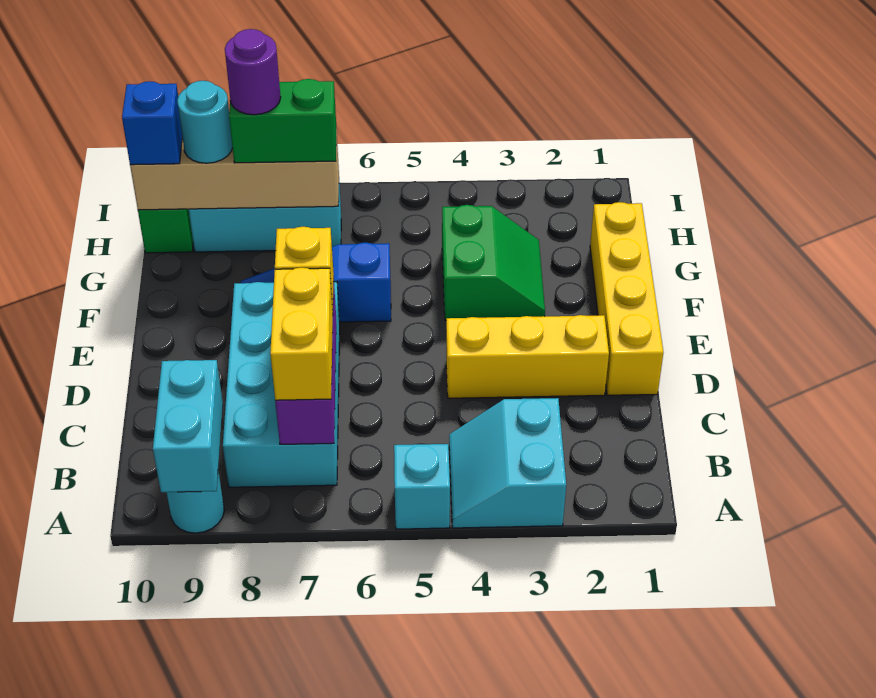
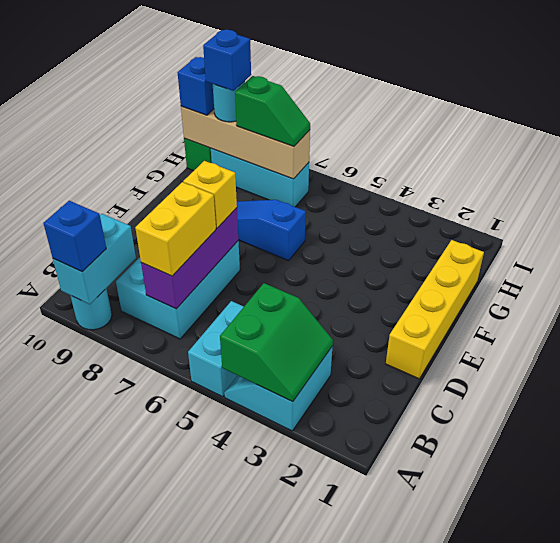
cyan 1x1 brick [394,444,450,529] -> cyan 1x2 brick [188,301,244,397]
none -> blue 1x1 brick [43,201,106,272]
cyan 2x4 brick [223,282,340,487] -> cyan 2x3 brick [116,241,240,339]
yellow 1x3 brick [446,315,609,398] -> none
green 2x2 slope [442,205,545,320] -> green 2x2 slope moved to [220,283,333,402]
green 1x2 brick [229,79,336,163] -> green 1x2 slope [235,76,310,147]
purple 1x1 round brick [225,29,281,115] -> none
none -> blue 1x1 brick [203,30,251,91]

